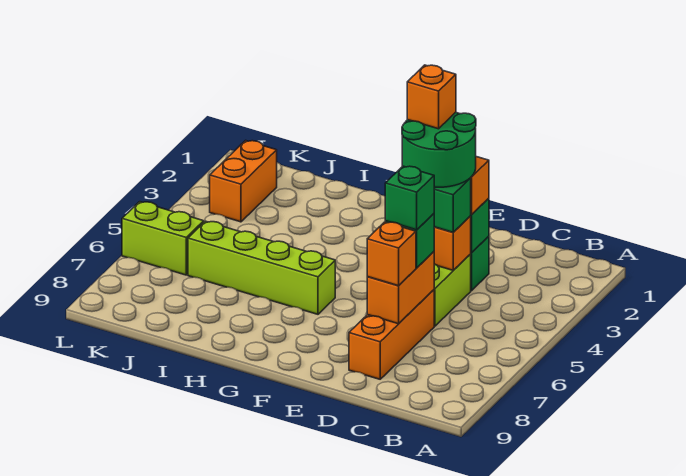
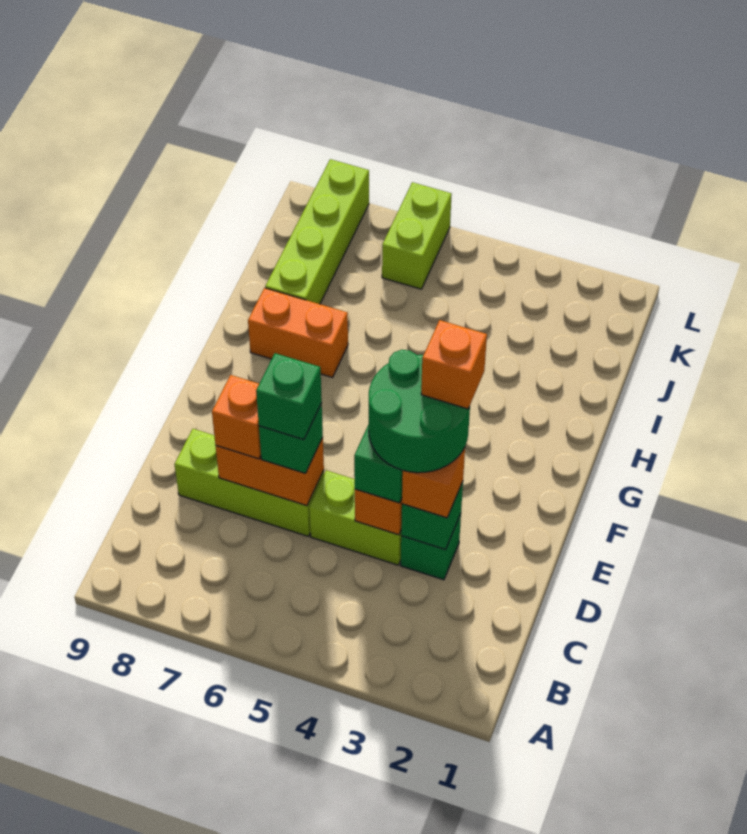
orange 1x3 brick [349,290,434,379] -> lime 1x3 brick [174,429,324,536]
lime 1x4 brick [188,221,335,314] -> lime 1x4 brick moved to [265,159,369,304]
orange 1x2 brick [210,140,277,222] -> orange 1x2 brick moved to [248,288,348,377]

